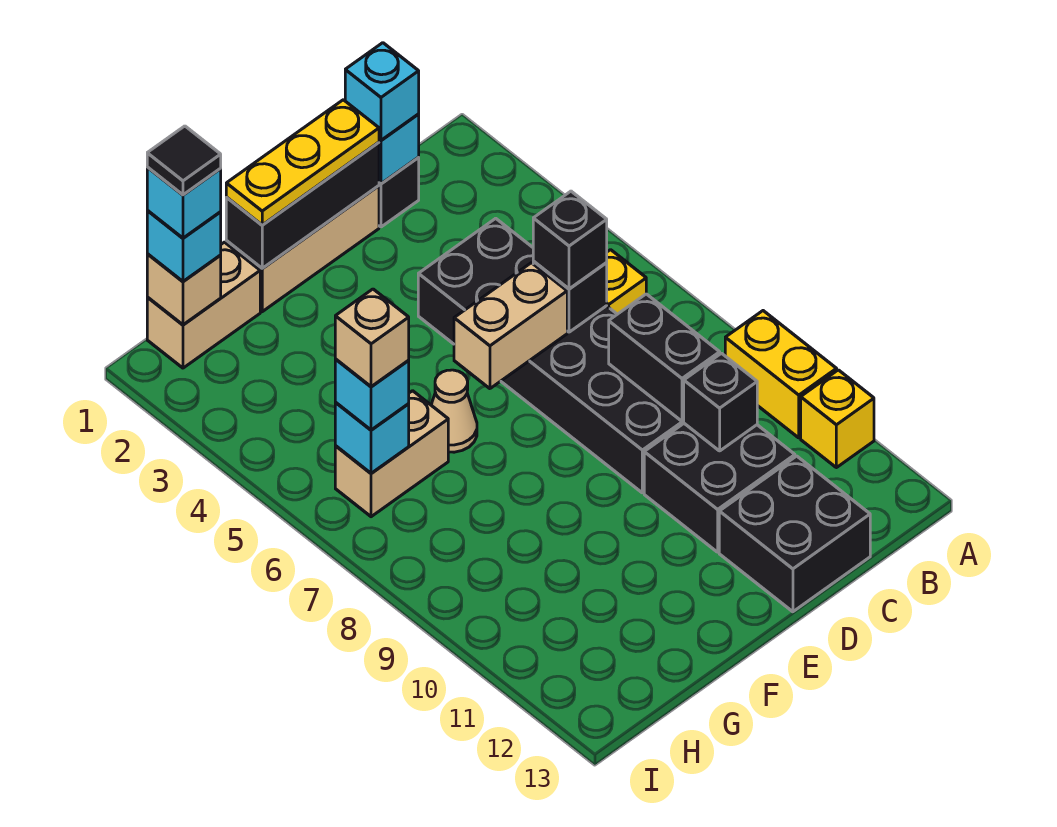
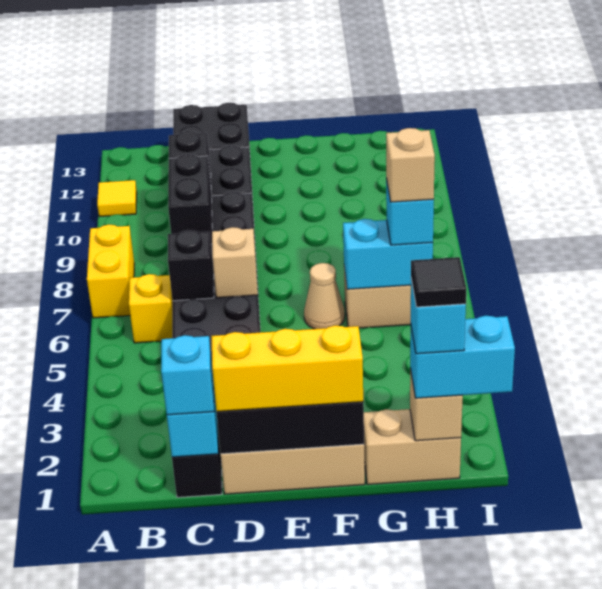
yellow 1x2 brick [725,311,837,438] -> yellow 1x2 brick moved to [87,224,134,318]
yellow 1x1 brick [801,370,874,468] -> yellow 1x1 tile [97,180,137,217]
black 1x1 brick [533,191,607,289] -> none
yellow 1x3 plate [226,100,379,225] -> yellow 1x3 brick [211,325,363,412]
tan 1x2 brick [454,263,567,389] -> tan 1x1 brick [212,227,258,298]
cyan 1x1 brick [147,211,221,281] -> cyan 1x2 brick [410,316,515,398]
cyan 1x1 brick [335,403,409,473] -> cyan 1x2 brick [343,219,433,289]

